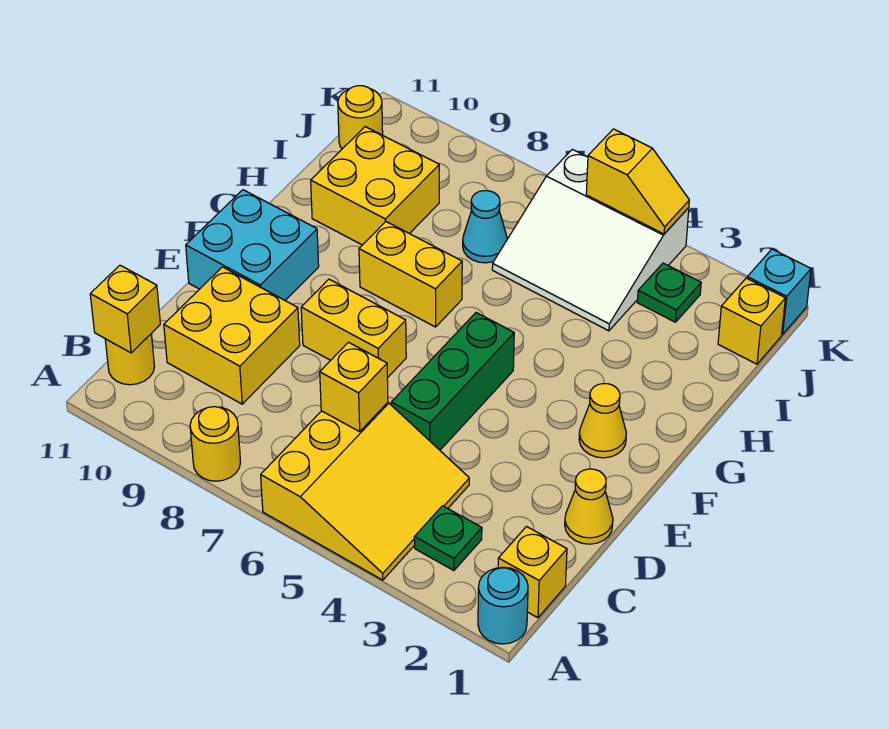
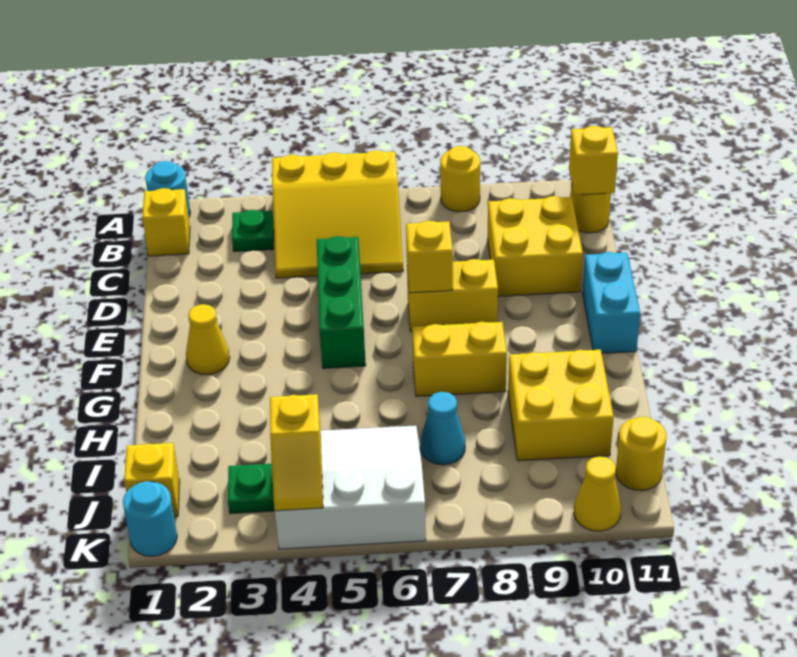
yellow 3x3 slope [261,403,469,580] -> yellow 3x3 slope turned to [272,150,403,278]
yellow 1x1 brick [320,342,388,432] -> yellow 1x1 brick moved to [406,221,453,293]
yellow 1x1 cone [565,469,613,544] -> yellow 1x1 cone moved to [574,456,621,531]
cyan 2x2 brick [186,190,319,300] -> cyan 1x2 brick [583,252,640,353]
cyan 1x1 brick [747,249,811,335] -> cyan 1x1 round brick [123,481,177,556]
yellow 1x2 slope [586,129,689,234] -> yellow 1x2 slope turned to [270,394,323,511]

